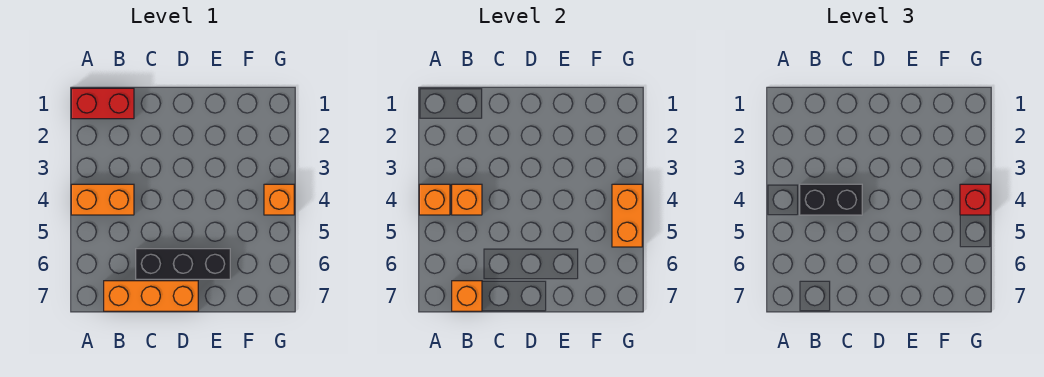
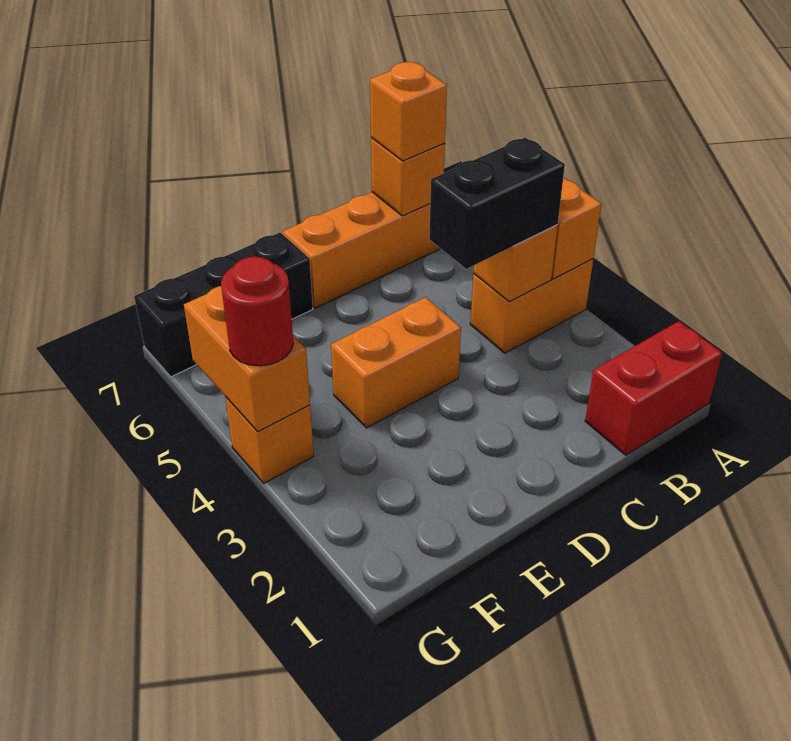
none -> orange 1x1 brick [370,62,447,161]
black 1x3 brick [136,249,230,279] -> black 1x3 brick moved to [134,232,313,377]
none -> orange 1x2 brick [331,297,461,428]
red 1x1 brick [960,184,990,215] -> red 1x1 round brick [221,257,293,366]

